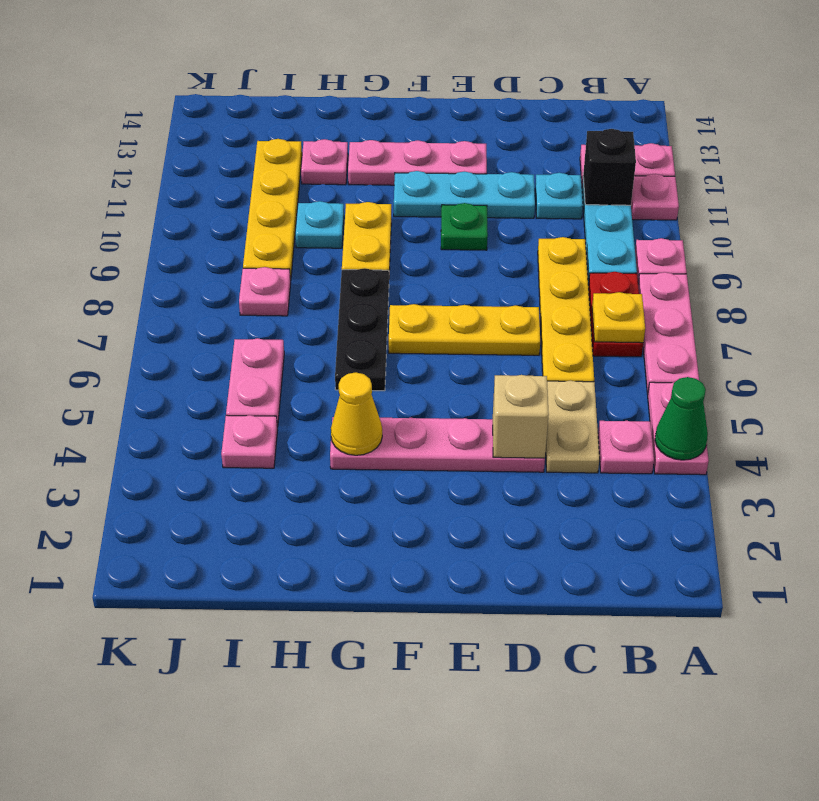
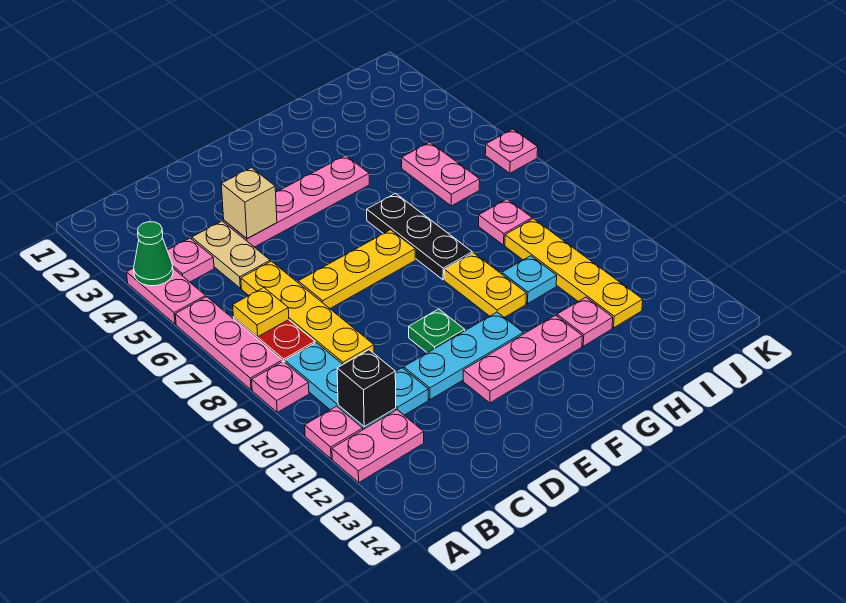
yellow 1x1 cone [331,372,382,455] -> none
pink 1x1 plate [221,415,278,468] -> pink 1x1 plate moved to [485,129,538,173]

